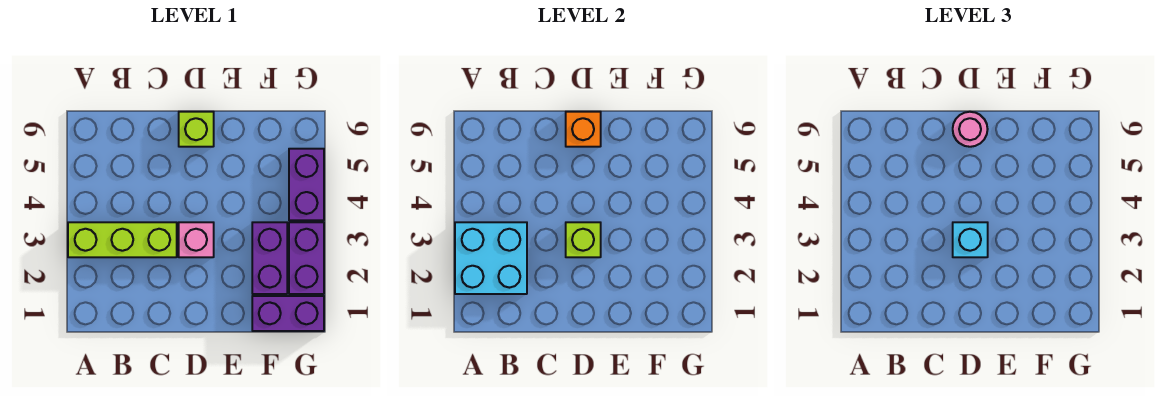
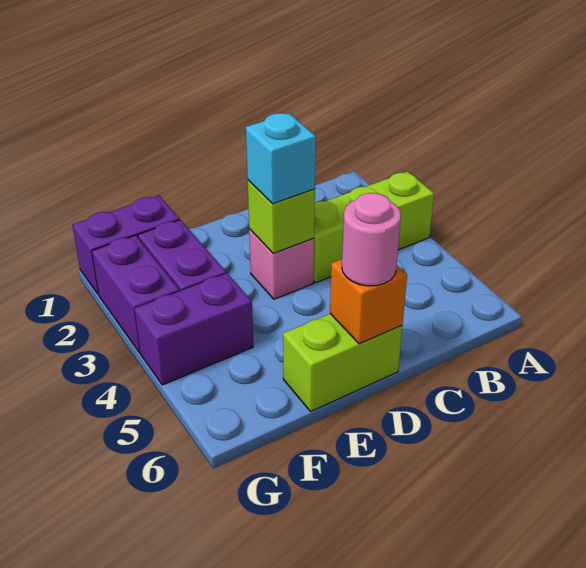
cyan 2x2 brick [455,222,527,294] -> none
lime 1x1 brick [179,112,214,147] -> lime 1x2 brick [283,314,402,412]
purple 1x2 brick [289,149,324,220] -> purple 1x2 brick turned to [135,273,253,385]

